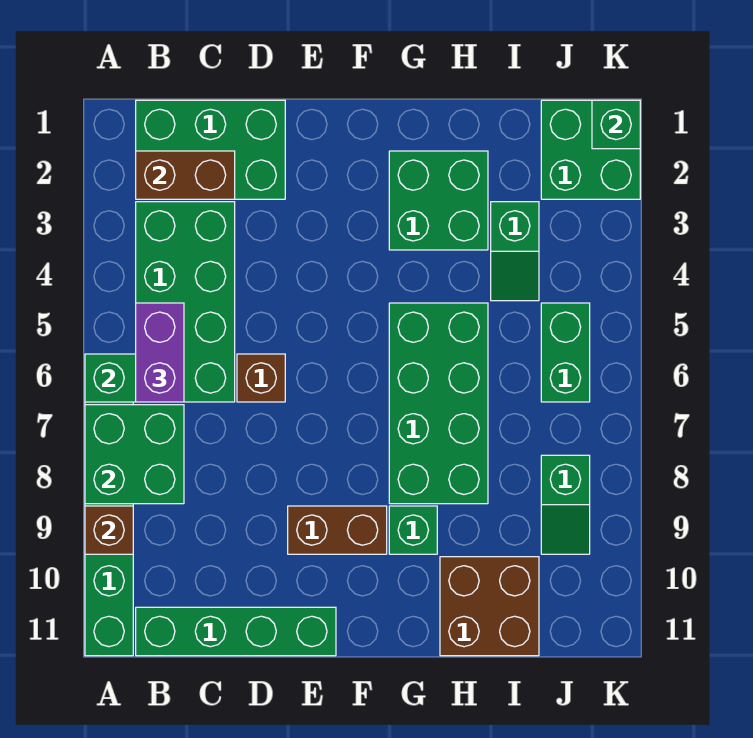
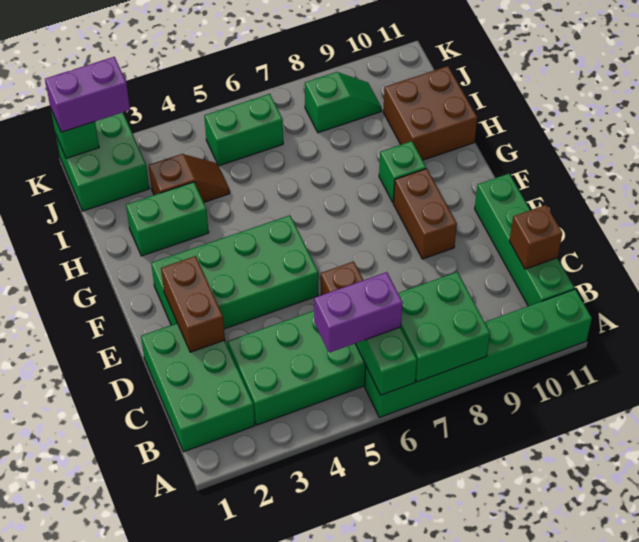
brown 1x1 brick [85,506,133,554] -> brown 1x1 brick moved to [509,205,562,269]
brown 1x2 brick [136,151,235,199] -> brown 1x2 brick moved to [161,256,225,352]
green 2x2 brick [389,151,488,250] -> green 1x2 brick [126,182,209,256]
green 2x4 brick [389,303,488,504] -> green 2x4 brick moved to [151,215,318,329]
green 1x2 slope [491,202,539,301] -> brown 1x2 slope [149,154,230,202]
none -> purple 1x2 brick [45,57,130,132]

